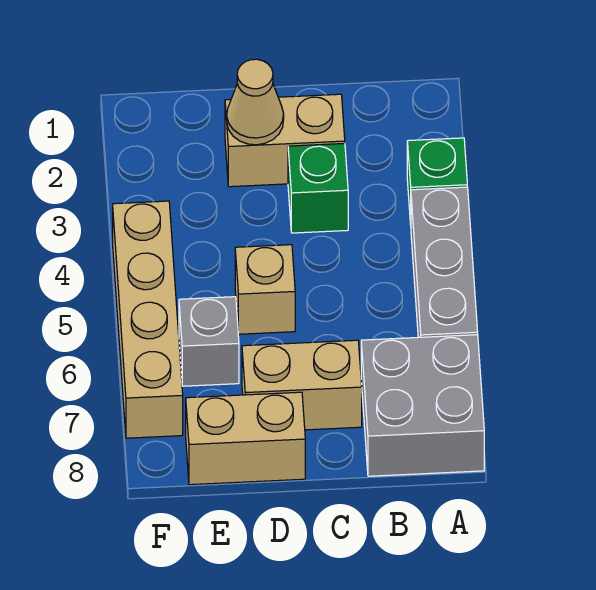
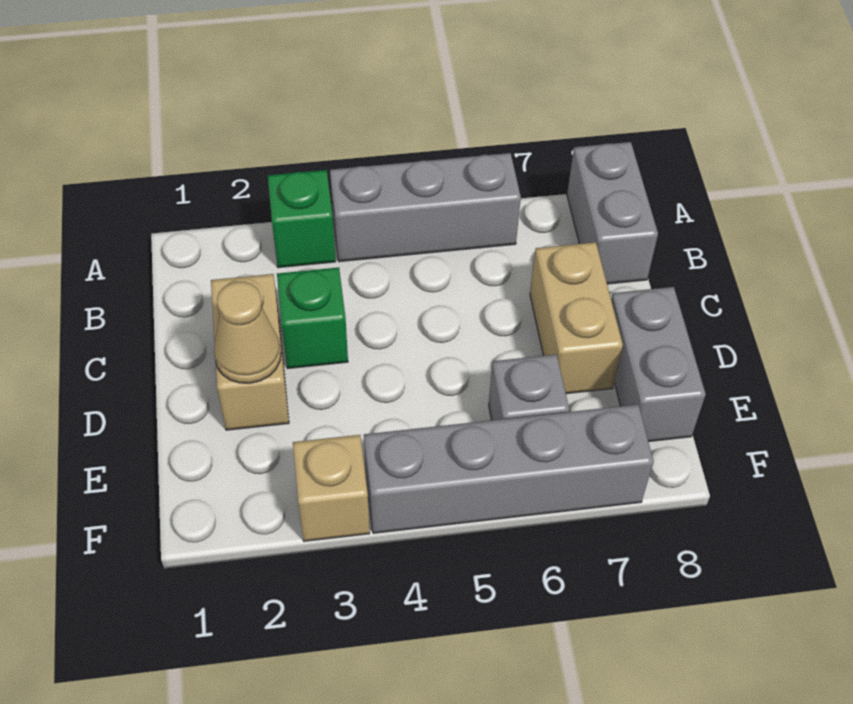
grey 2x2 brick [361,335,484,476] -> grey 1x2 brick [567,142,658,284]
tan 1x1 brick [235,245,295,334] -> tan 1x1 brick moved to [293,435,370,541]
tan 1x2 brick [186,392,305,485] -> grey 1x2 brick [611,287,706,442]
tan 1x4 brick [113,201,183,438] -> grey 1x4 brick [364,405,654,533]

